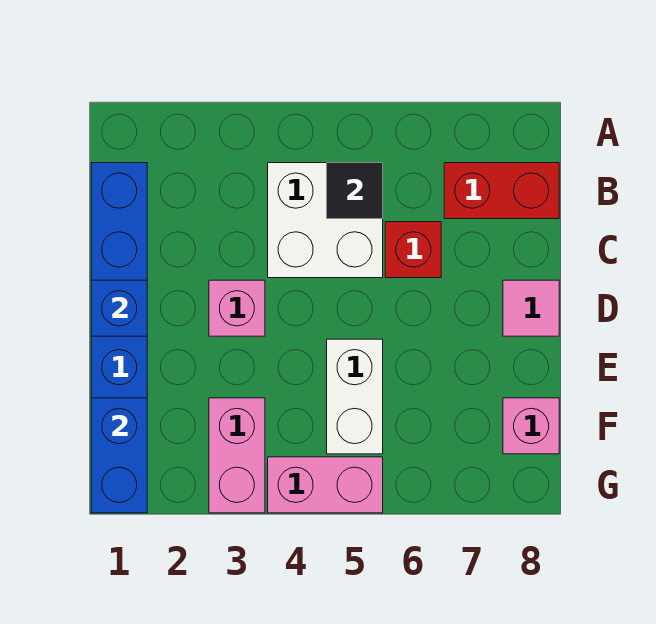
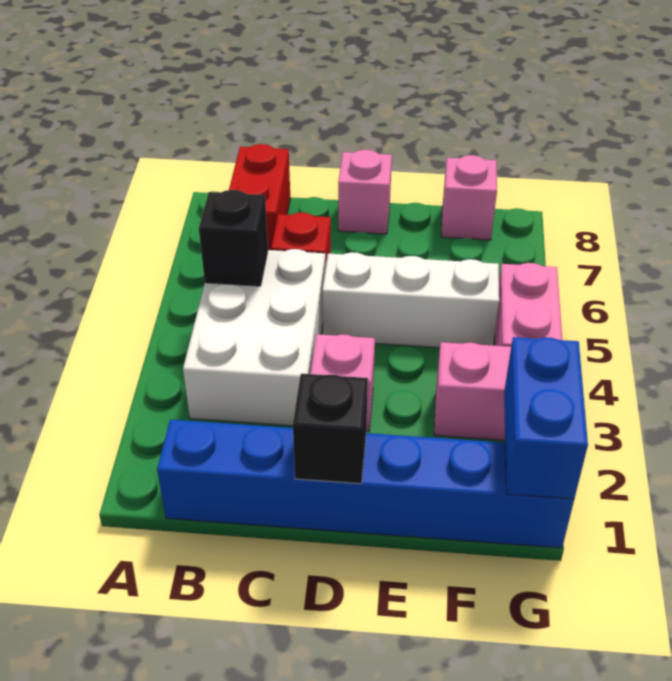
white 2x2 brick [268,163,383,278] -> white 2x3 brick [183,249,325,426]
black 1x1 tile [327,163,383,219] -> black 1x1 brick [199,190,268,286]
blue 1x1 brick [91,280,147,336] -> black 1x1 brick [293,374,368,484]
pink 1x1 tile [503,280,559,336] -> pink 1x1 brick [338,150,392,234]
white 1x2 brick [327,339,383,454] -> white 1x3 brick [323,252,499,348]
blue 1x2 brick [91,398,147,513] -> blue 1x2 brick turned to [504,337,588,499]

